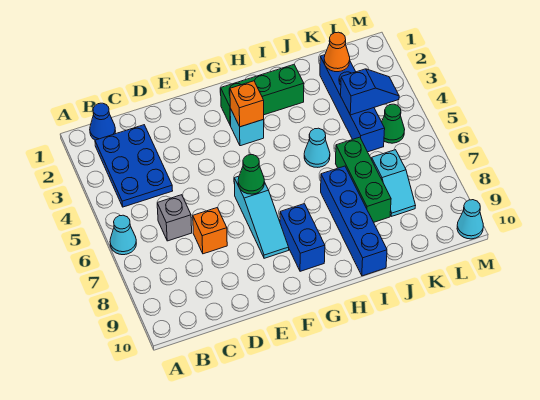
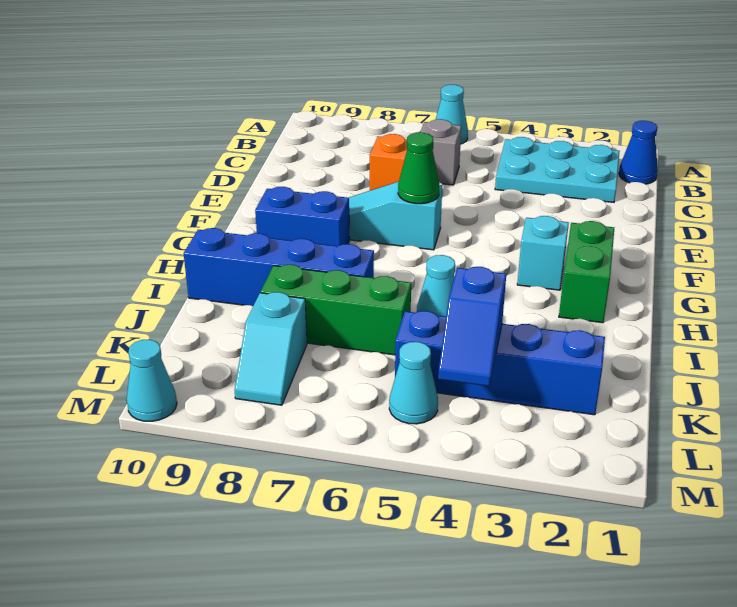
blue 2x3 plate [95,125,173,207] -> cyan 2x3 plate [495,137,620,202]
green 1x3 brick [221,65,304,125] -> green 1x2 brick [559,221,614,323]
orange 1x1 brick [230,81,264,127] -> none
orange 1x1 cone [324,32,350,72] -> none
cyan 1x2 slope [372,150,416,216] -> cyan 1x2 slope turned to [235,292,307,405]
green 1x1 cone [382,104,405,143] -> cyan 1x1 cone [389,342,438,424]

